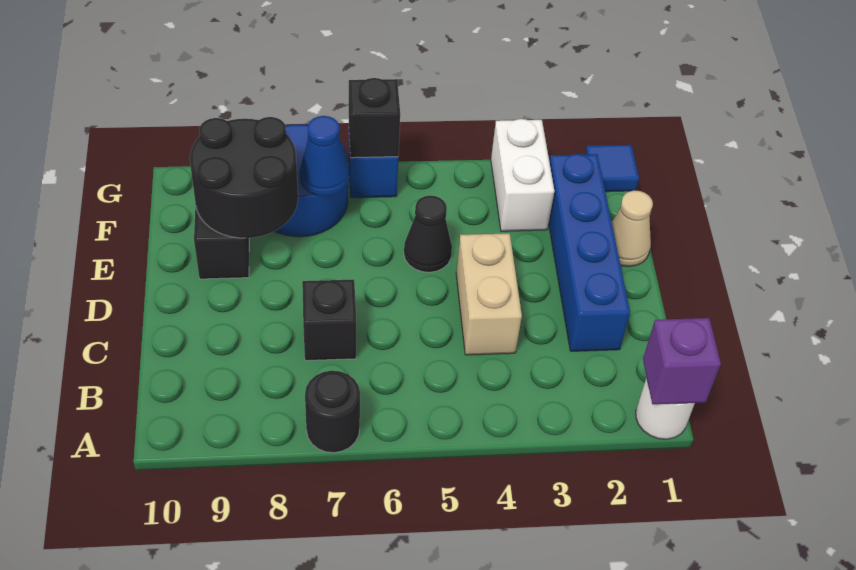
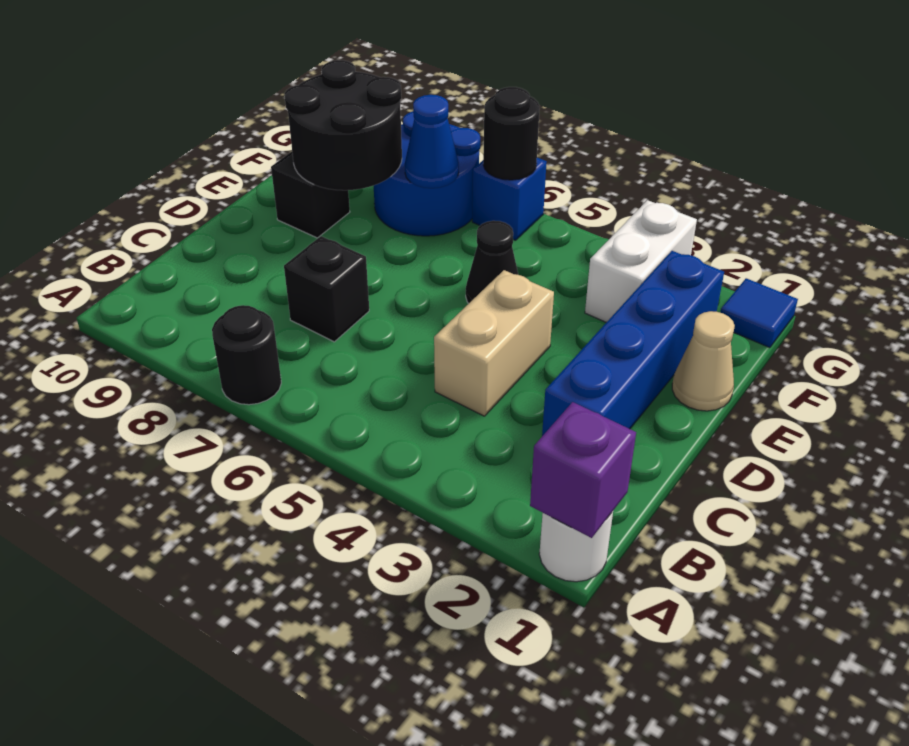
black 1x1 brick [349,78,400,158] -> black 1x1 round brick [483,87,540,180]

